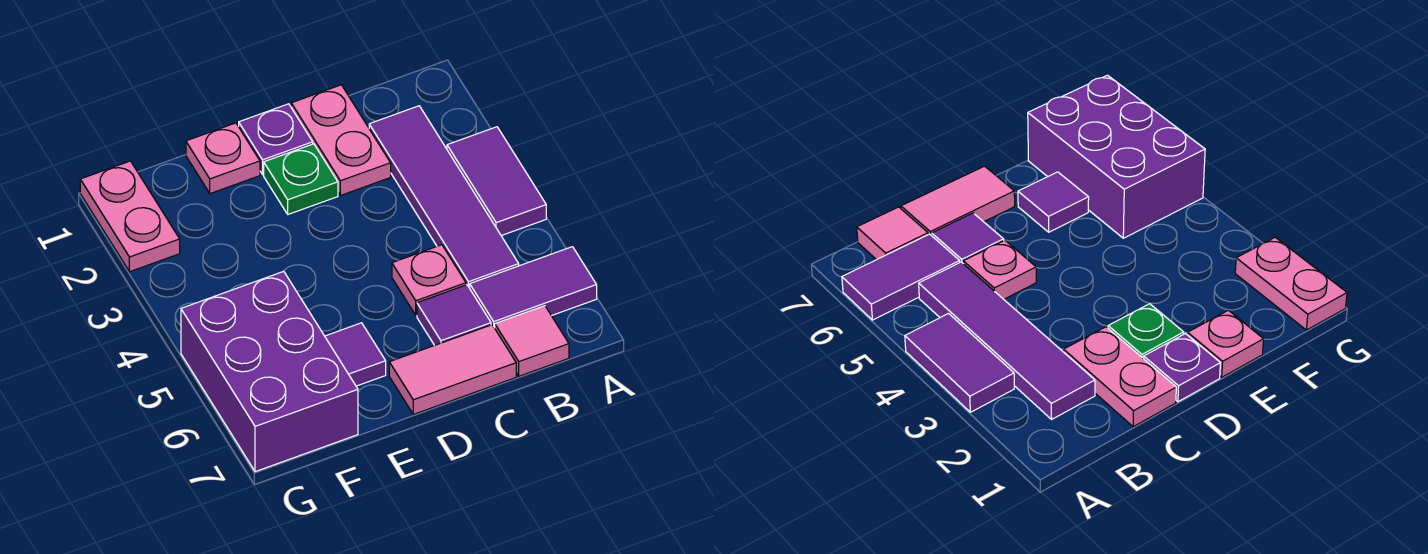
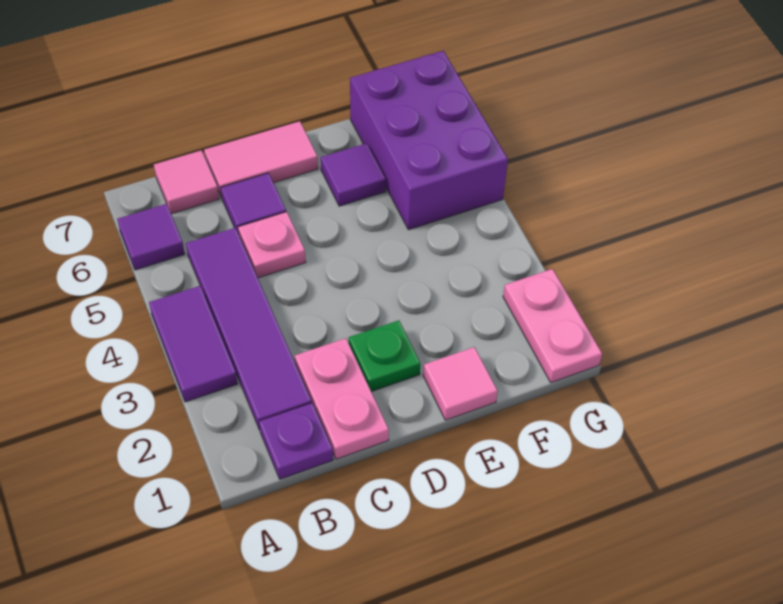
purple 1x2 tile [470,247,597,328] -> purple 1x1 tile [117,204,185,270]
purple 1x1 plate [239,104,313,174] -> purple 1x1 plate moved to [259,403,333,479]
pink 1x1 plate [186,123,260,194] -> pink 1x1 tile [423,347,498,420]

